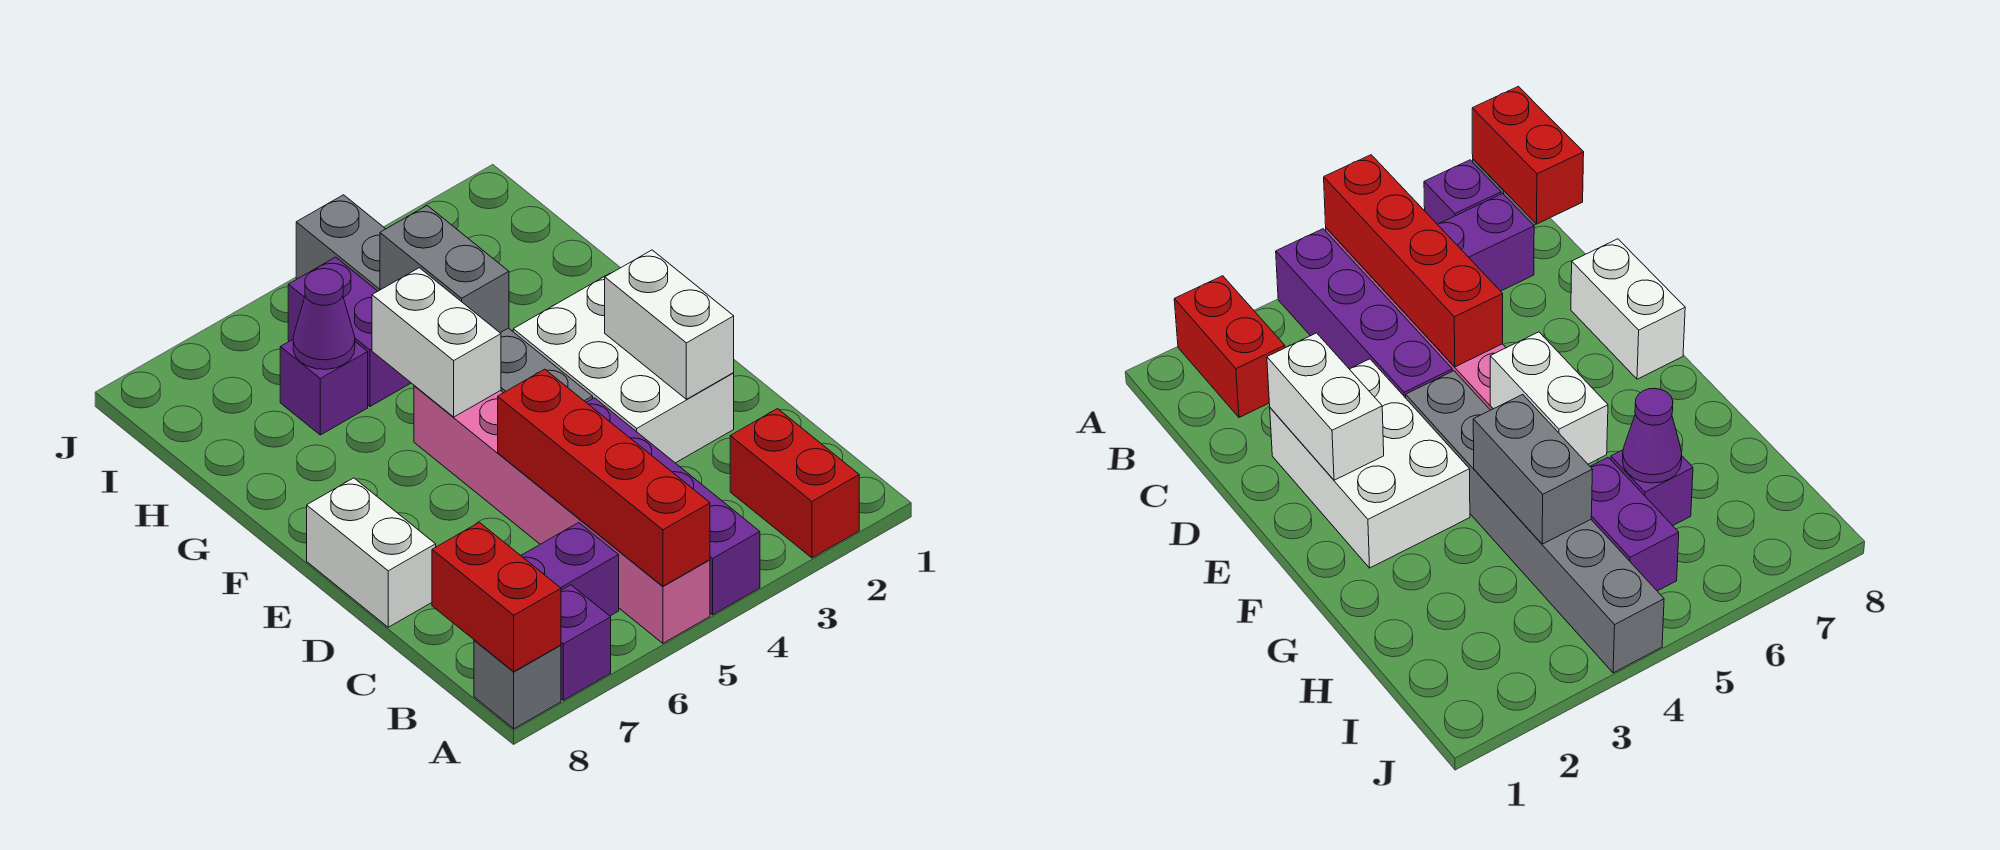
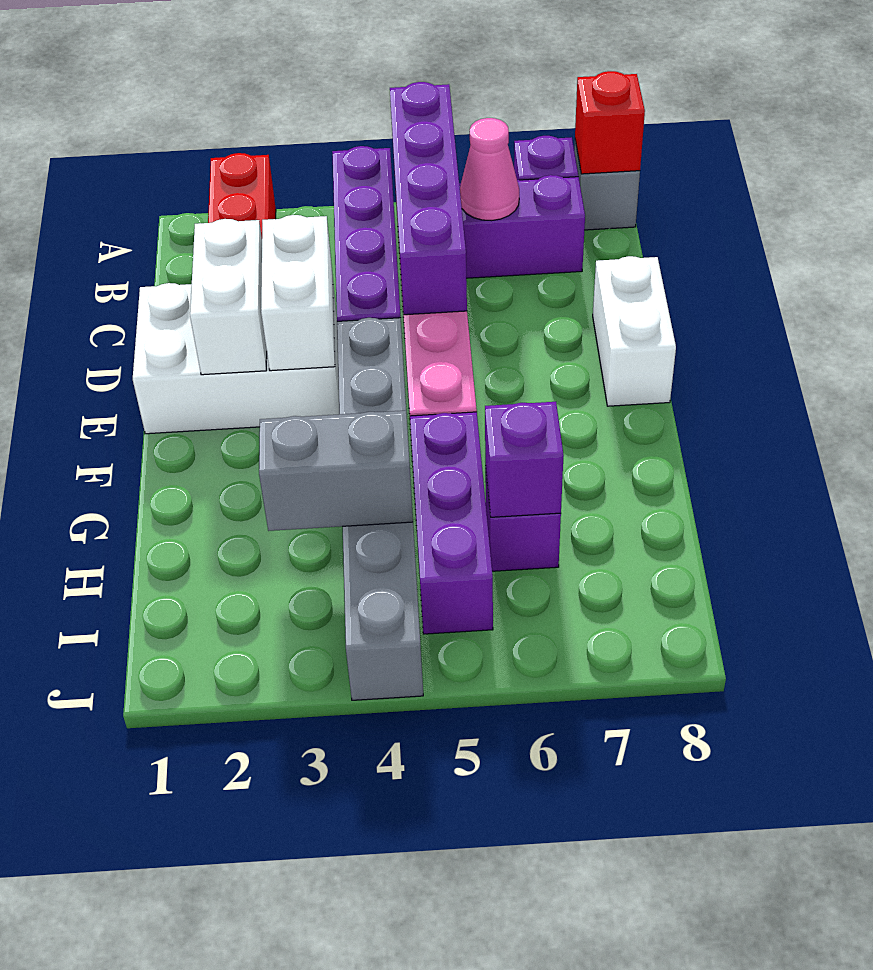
red 1x4 brick [498,369,710,586] -> purple 1x4 brick [390,82,467,315]
red 1x2 brick [432,522,561,672] -> red 1x1 brick [575,71,645,174]
none -> pink 1x1 cone [460,118,519,221]
white 2x3 brick [513,274,734,463] -> white 2x3 brick turned to [133,283,339,434]
white 1x2 brick [372,268,501,417] -> white 1x2 brick moved to [261,215,335,371]
grey 1x2 brick [380,206,509,333] -> grey 1x2 brick turned to [259,411,413,531]
purple 1x2 brick [288,257,411,406] -> purple 1x3 brick [410,412,493,634]
purple 1x1 cone [293,269,355,369] -> purple 1x1 brick [485,402,564,517]

